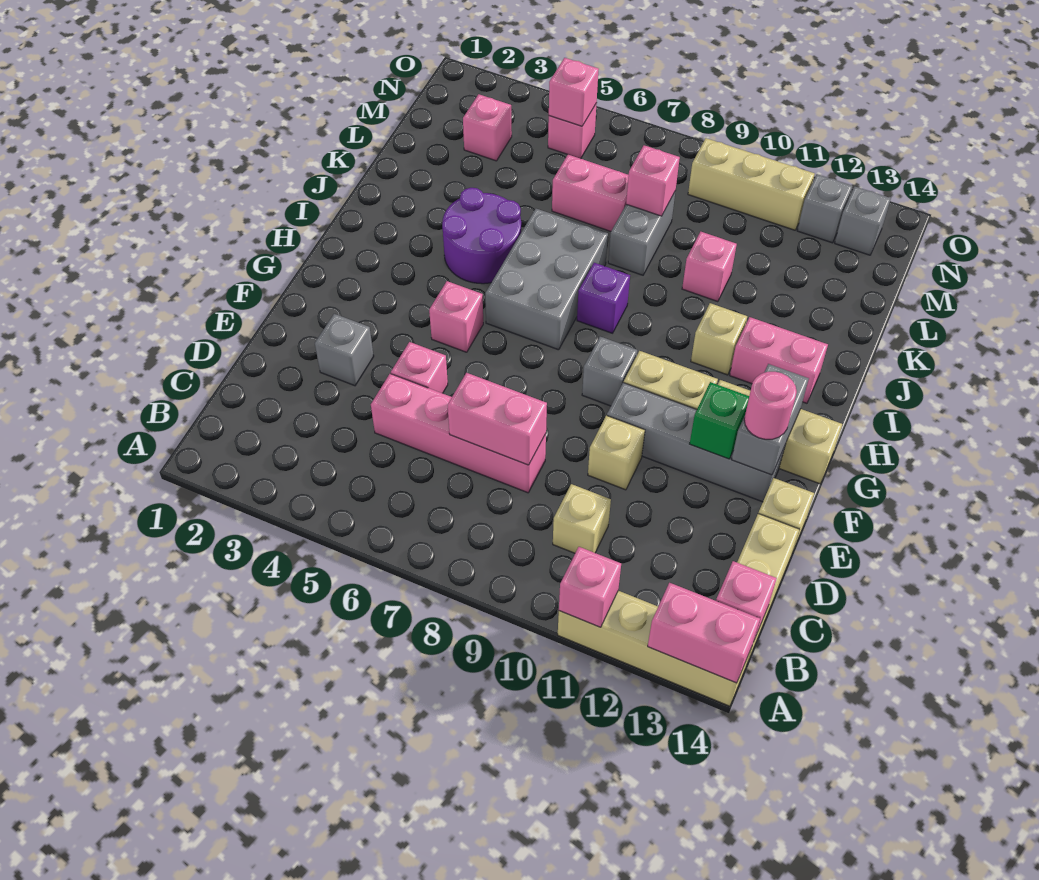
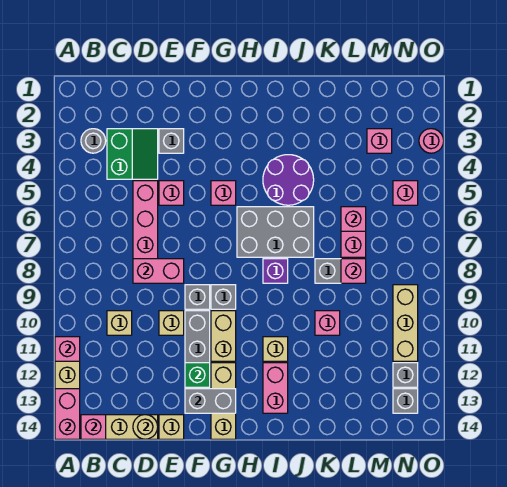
none -> grey 1x1 round brick [81,129,106,153]
none -> green 2x2 slope [107,129,158,179]
pink 1x2 brick [448,373,547,465] -> pink 1x2 brick turned to [133,259,184,283]
none -> tan 1x1 round brick [133,415,158,439]
none -> grey 1x1 brick [185,285,210,309]
pink 1x1 round brick [744,372,797,439] -> pink 1x1 round brick moved to [419,129,444,153]
pink 1x1 brick [549,58,599,126] -> pink 1x1 brick moved to [341,207,366,231]

